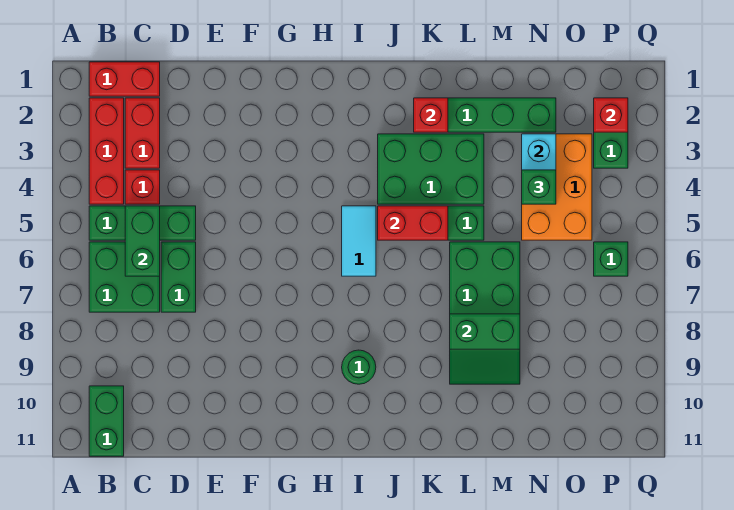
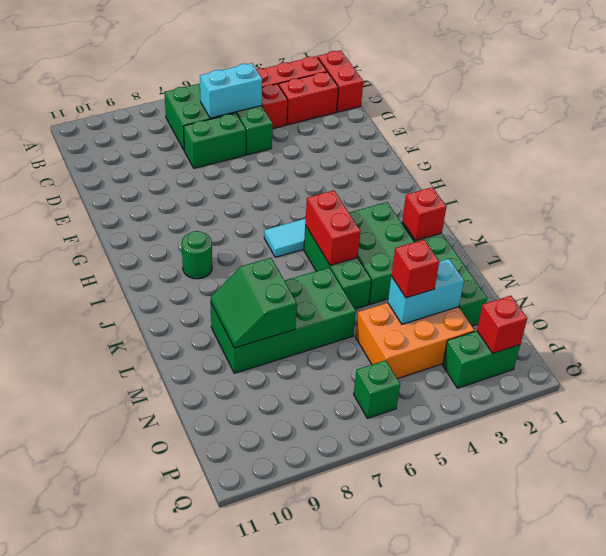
green 1x2 brick [89,386,124,456] -> none
green 1x2 brick [125,206,160,276] -> cyan 1x2 brick [200,63,262,118]
green 1x1 brick [522,170,556,204] -> red 1x1 brick [392,240,439,298]

